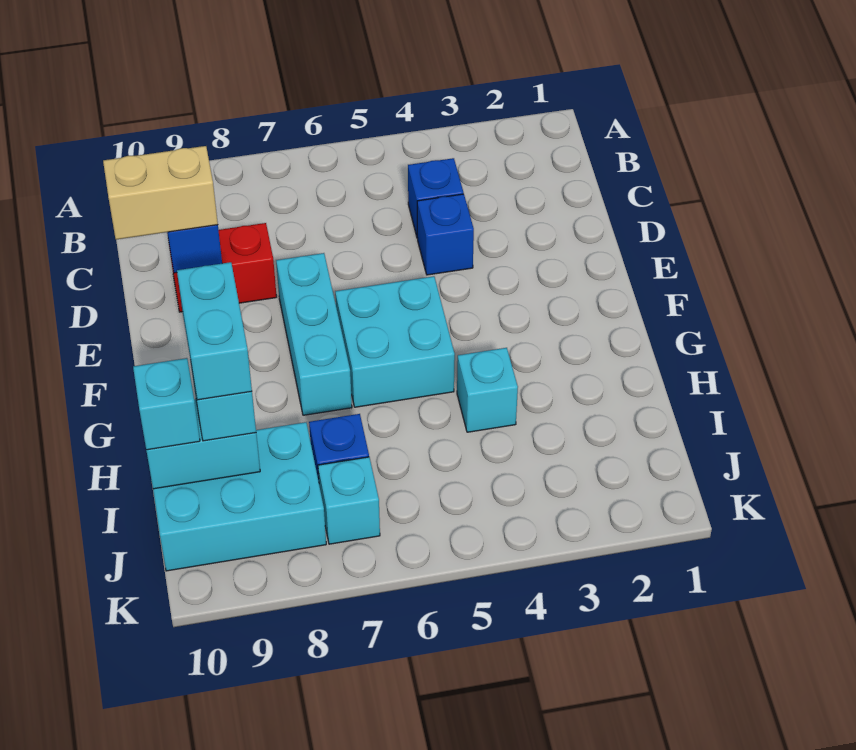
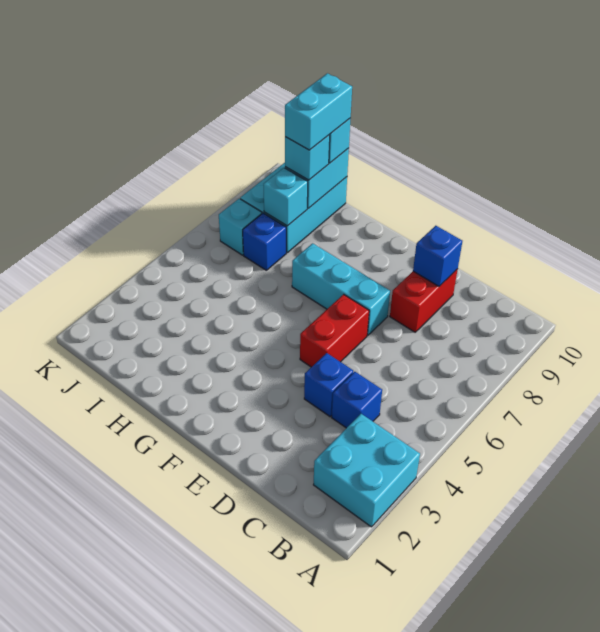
tan 1x2 brick [103,146,218,240] -> none
none -> red 1x2 brick [300,294,369,367]
cyan 2x2 brick [335,276,455,407] -> cyan 2x2 brick moved to [314,414,420,527]
cyan 1x1 brick [457,348,518,432] -> cyan 1x1 brick moved to [264,168,308,226]
cyan 1x2 brick [177,262,252,400] -> cyan 1x2 brick turned to [285,73,352,150]

